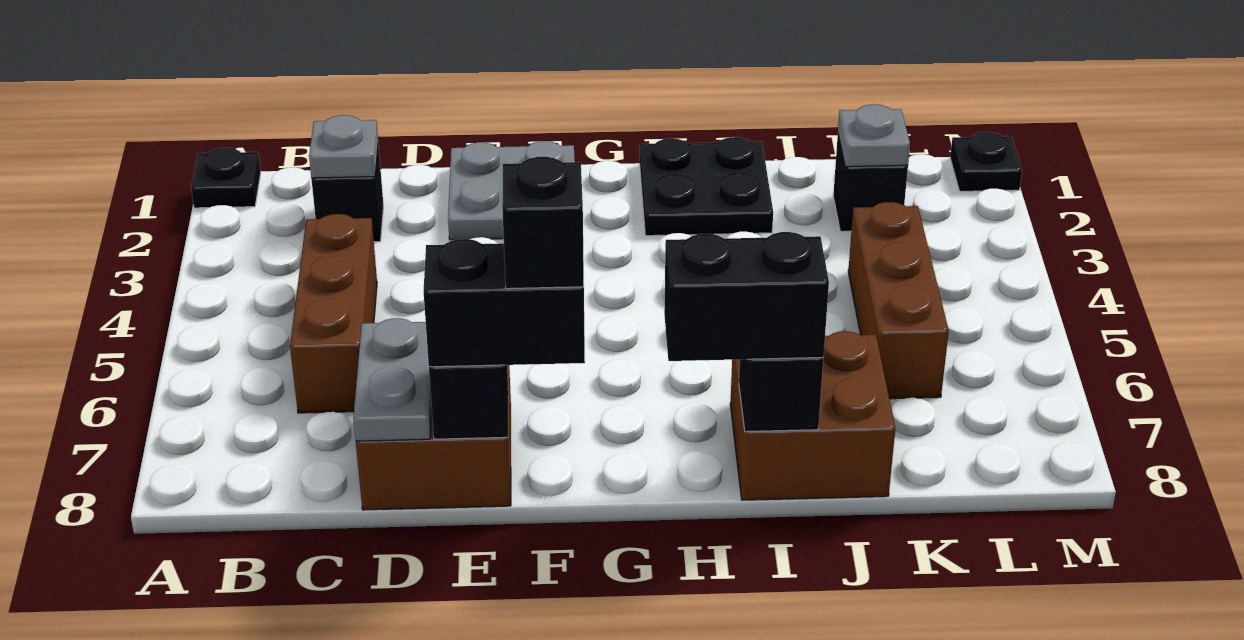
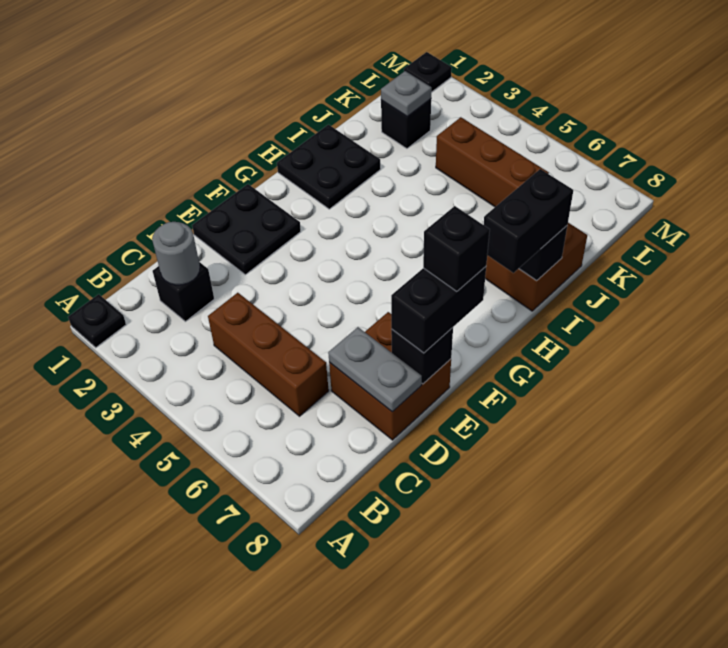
grey 1x1 plate [309,115,378,178] -> grey 1x1 round brick [152,222,200,285]
grey 2x2 plate [448,141,575,240] -> black 2x2 plate [192,184,301,275]

